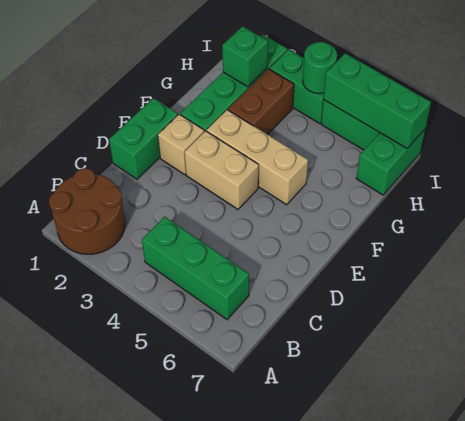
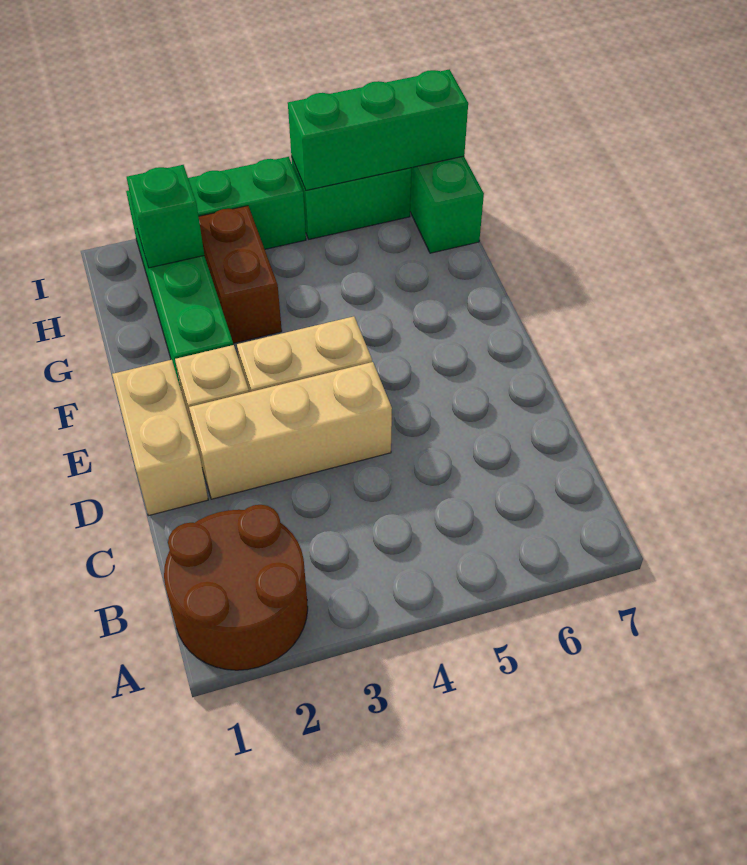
green 1x3 brick [142,217,249,320] -> none
green 1x2 brick [109,98,178,179] -> tan 1x2 brick [112,360,208,516]
tan 1x3 brick [207,110,308,205] -> tan 1x3 brick moved to [189,362,392,499]
green 1x1 round brick [303,42,337,94] -> none

